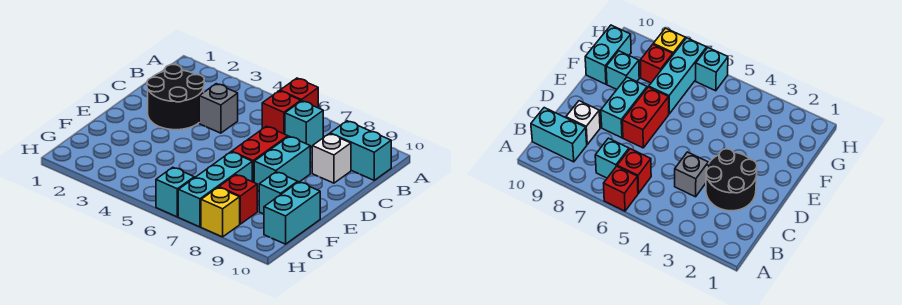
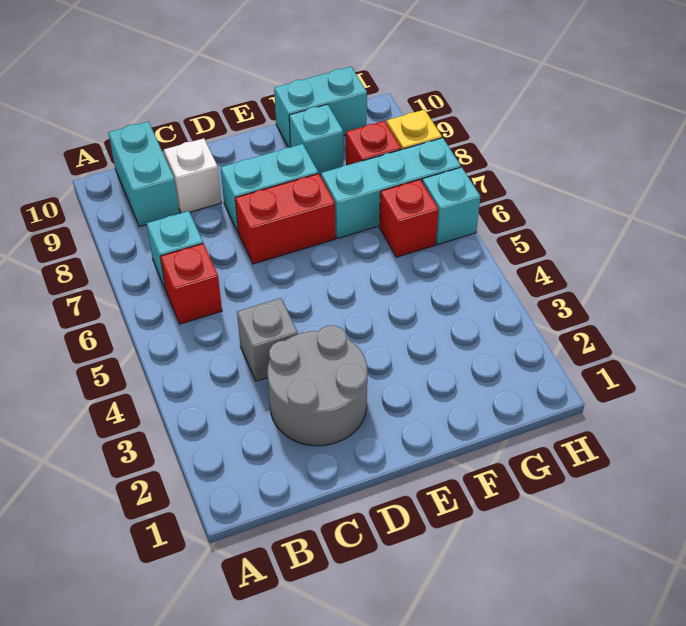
red 1x1 brick [280,78,318,108] -> red 1x1 brick moved to [379,179,439,257]
black 2x2 round brick [147,64,204,130] -> grey 2x2 round brick [267,325,367,446]

